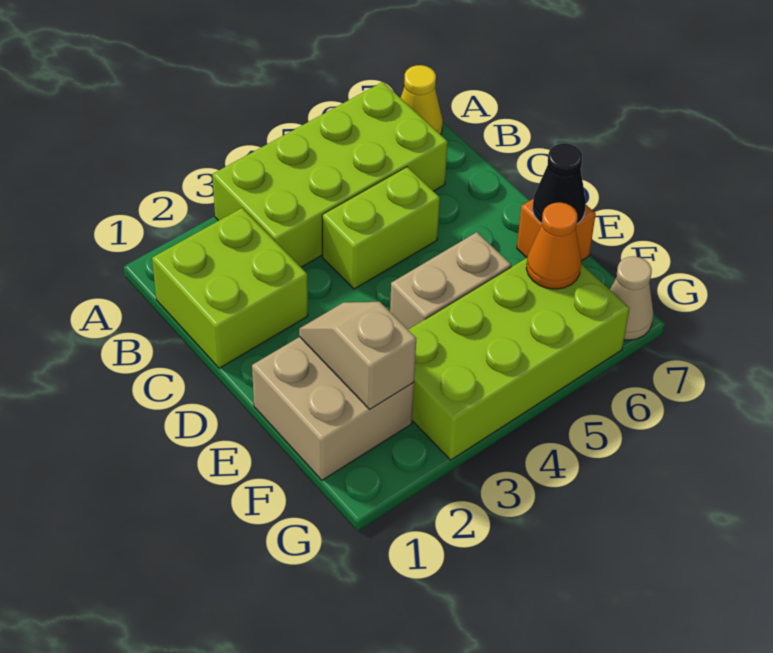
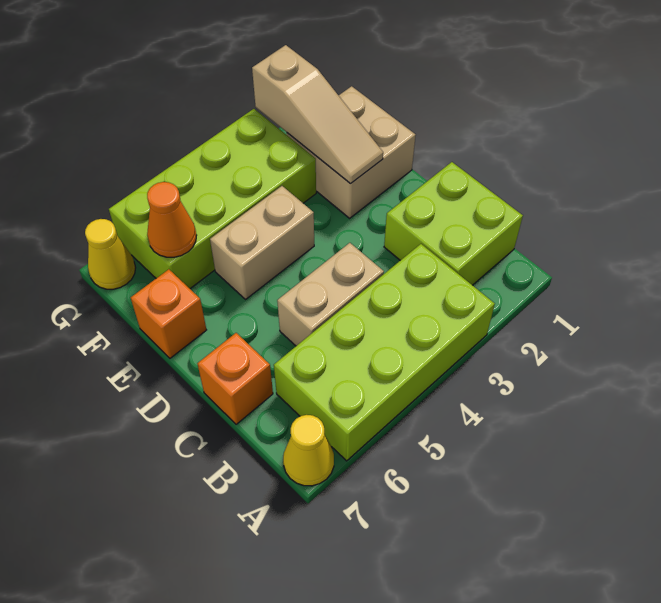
lime 1x2 brick [322,167,440,289] -> tan 1x2 brick [277,243,384,346]
none -> orange 1x1 brick [197,333,273,424]
tan 1x2 slope [299,302,416,409] -> tan 1x3 slope [252,45,383,183]
black 1x1 cone [532,143,586,224] -> none
tan 1x1 cone [610,256,653,340] -> yellow 1x1 cone [85,219,136,289]

